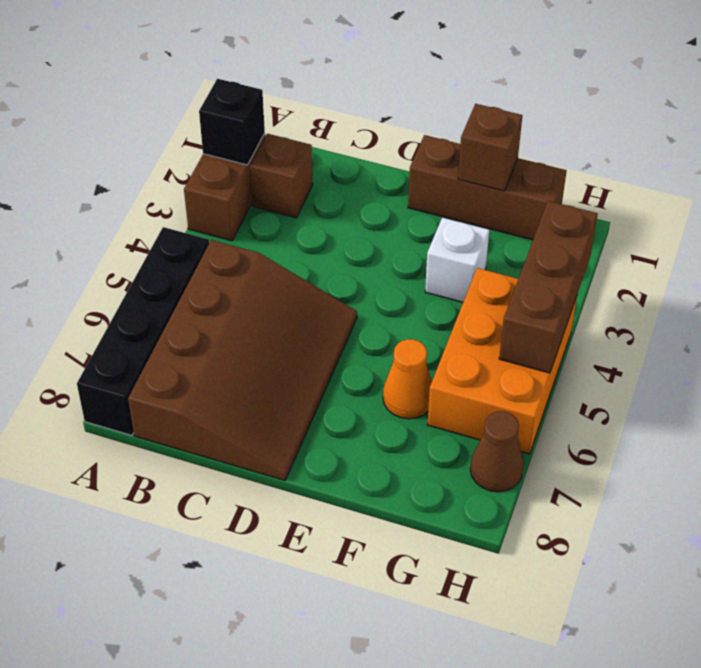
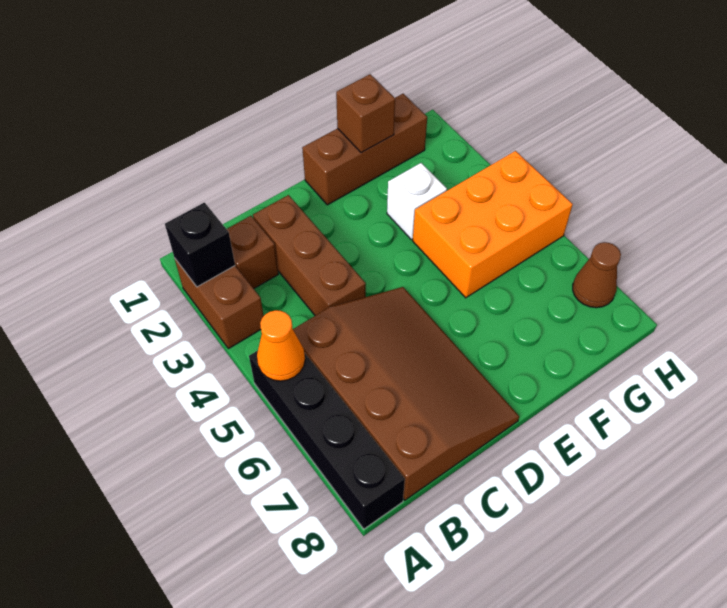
orange 1x1 cone [383,339,432,419] -> orange 1x1 cone moved to [257,310,305,381]
orange 2x3 brick [427,268,577,454] -> orange 2x3 brick turned to [413,151,573,298]
brown 1x3 brick [499,201,598,373] -> brown 1x3 brick moved to [253,195,366,316]

